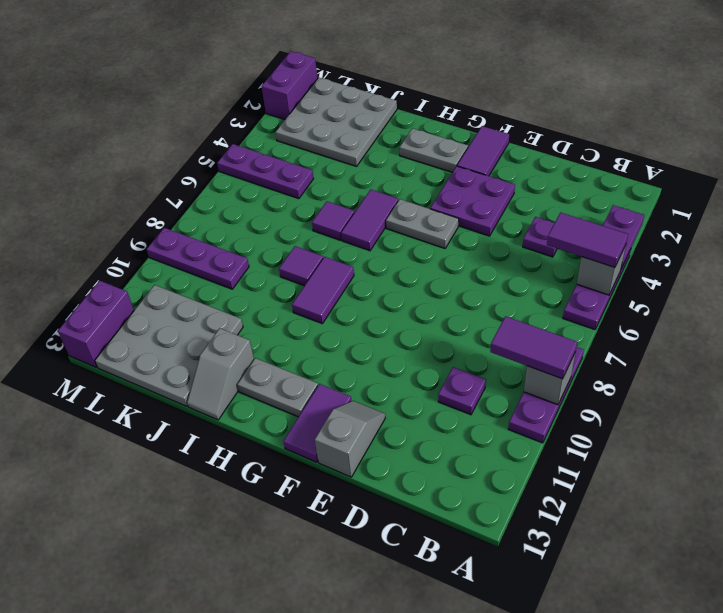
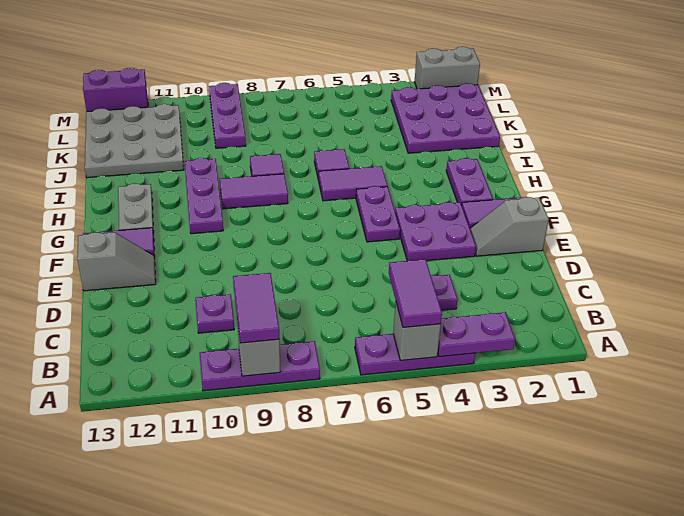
grey 1x2 plate [386,199,459,248] -> purple 1x2 plate [356,186,400,242]
grey 1x2 plate [400,128,468,172] -> purple 1x2 plate [446,158,493,205]
grey 1x2 slope [187,328,254,420] -> grey 1x2 slope moved to [470,197,549,256]
grey 3x3 plate [276,78,397,166] -> purple 3x3 plate [391,83,500,153]
purple 1x3 plate [217,144,314,199] -> purple 1x3 plate moved to [185,158,223,234]
purple 1x2 brick [261,51,318,119] -> grey 1x2 brick [414,47,480,89]

